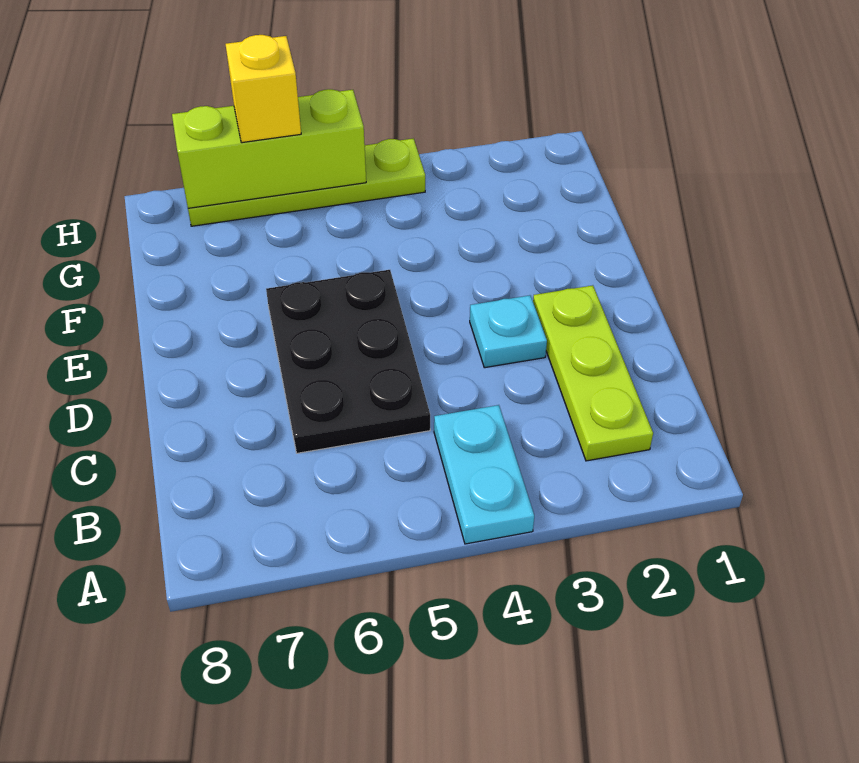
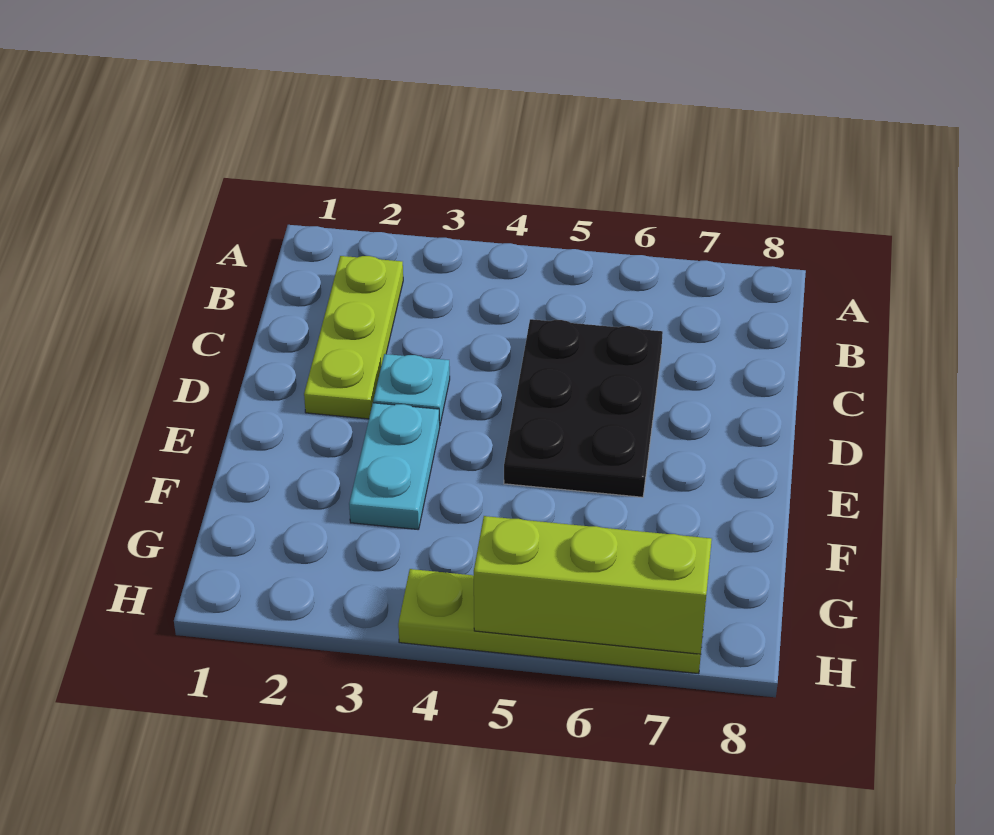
cyan 1x2 plate [434,405,534,544] -> cyan 1x2 plate moved to [349,403,440,529]
yellow 1x1 brick [226,35,301,143] -> none

